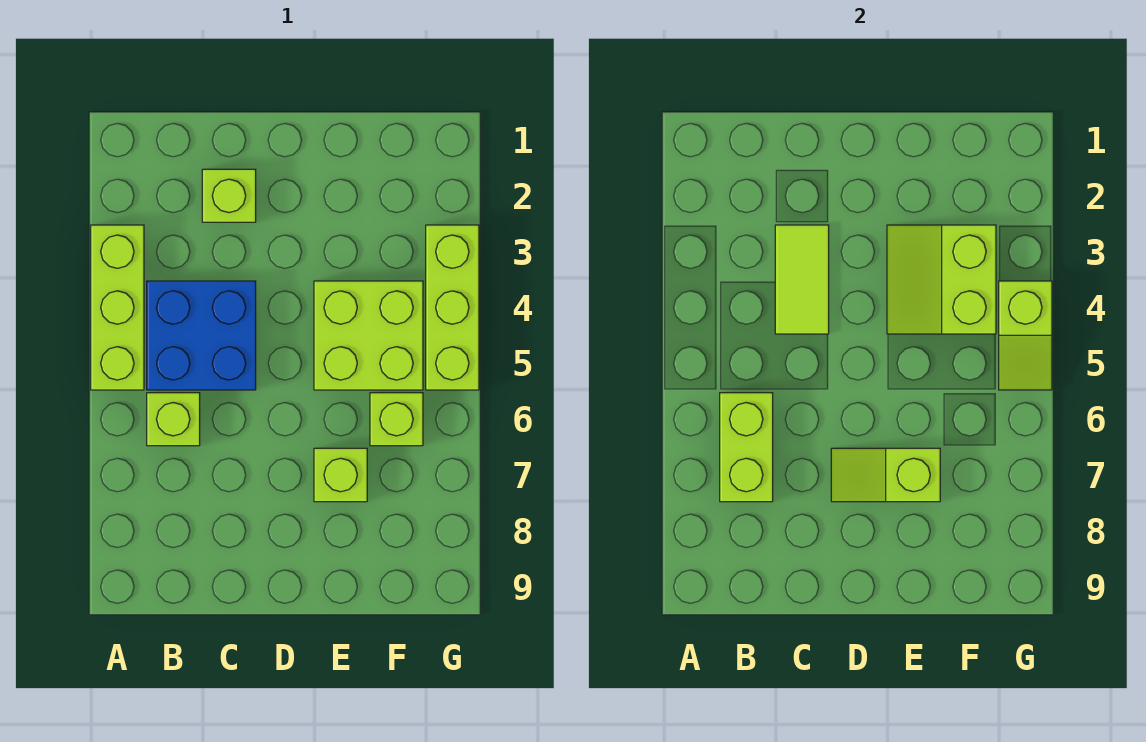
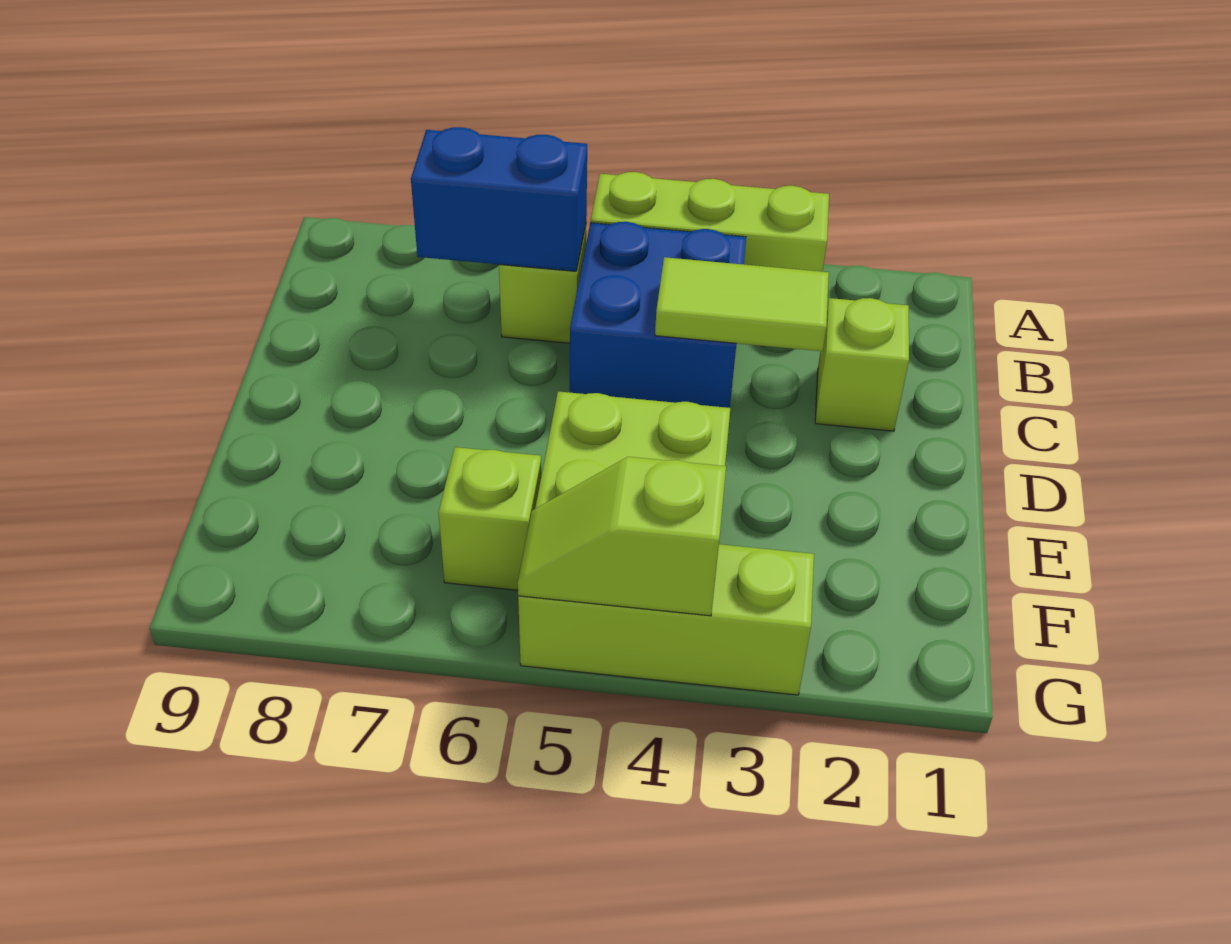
lime 1x2 brick [720,393,773,502] -> blue 1x2 brick [411,127,587,271]
lime 1x2 slope [831,448,940,502] -> none
lime 2x2 slope [887,225,996,334] -> none
lime 1x1 brick [314,448,367,502] -> none

